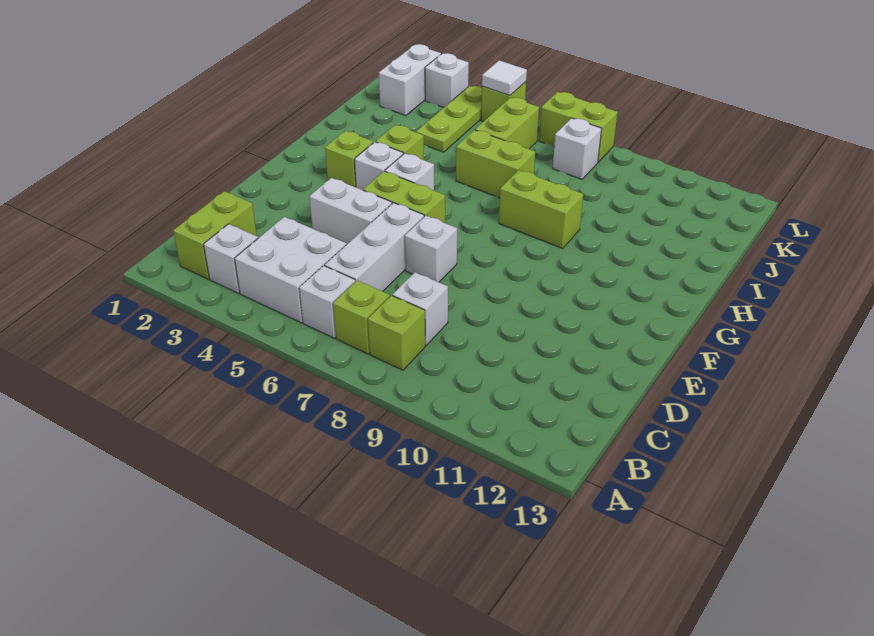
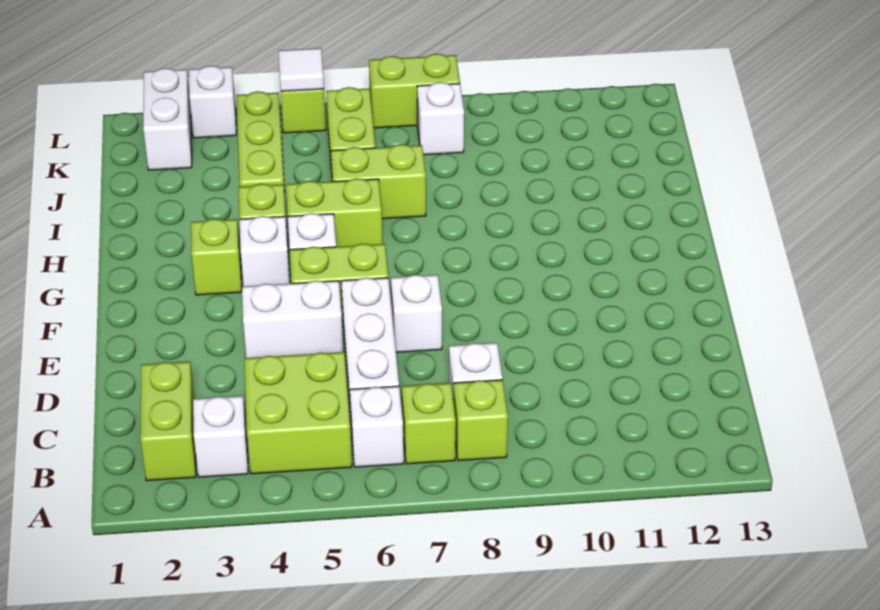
white 2x2 brick [235,217,346,323] -> lime 2x2 brick [244,352,352,474]
lime 1x2 brick [499,170,583,248] -> lime 1x2 brick moved to [286,178,383,247]

